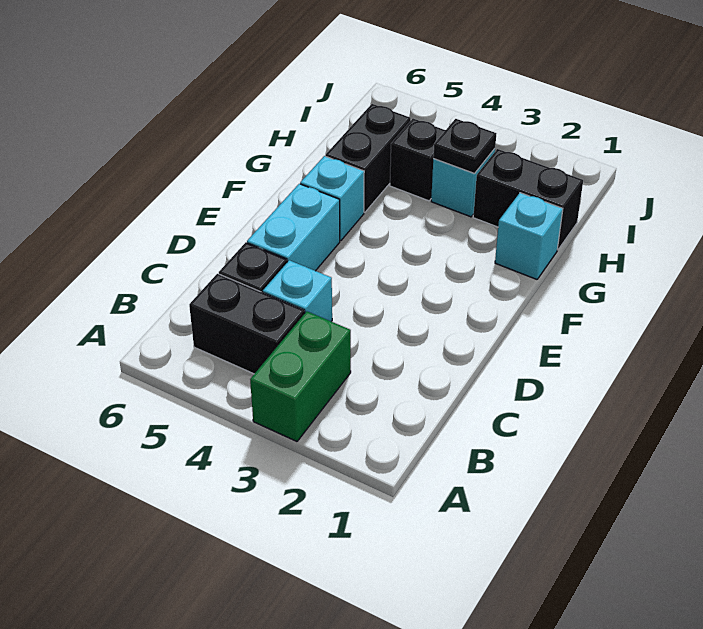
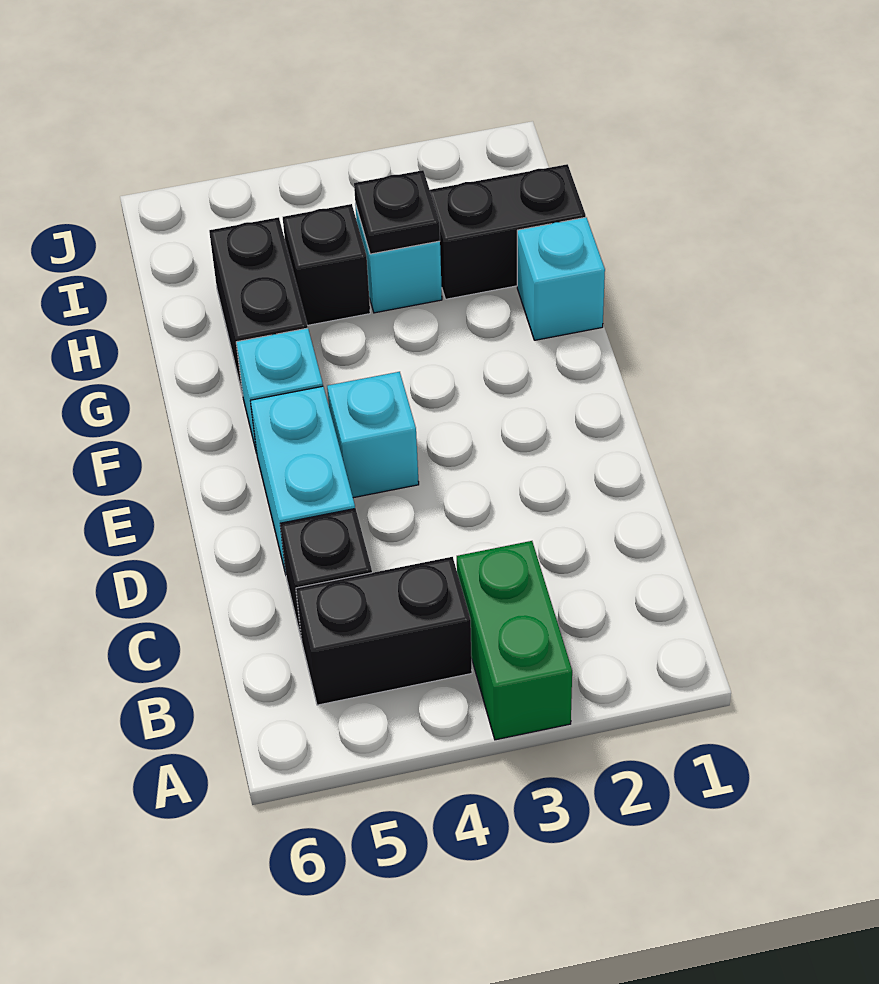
cyan 1x1 brick [263,260,332,321] -> cyan 1x1 brick moved to [327,372,419,498]

